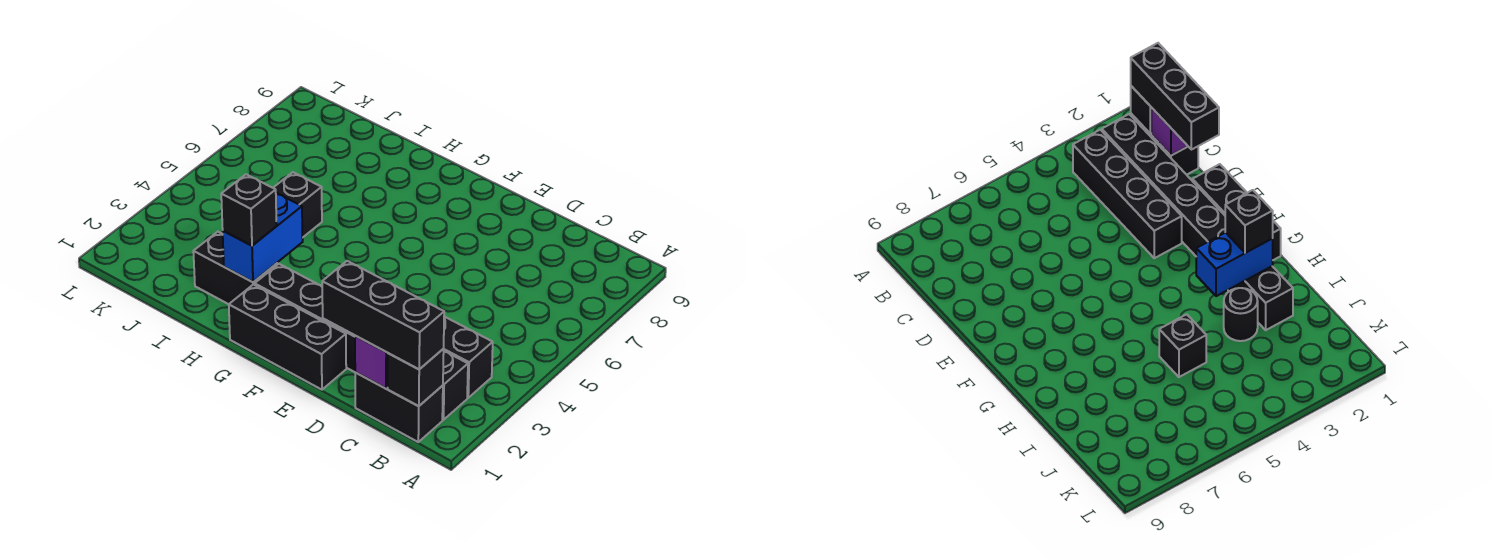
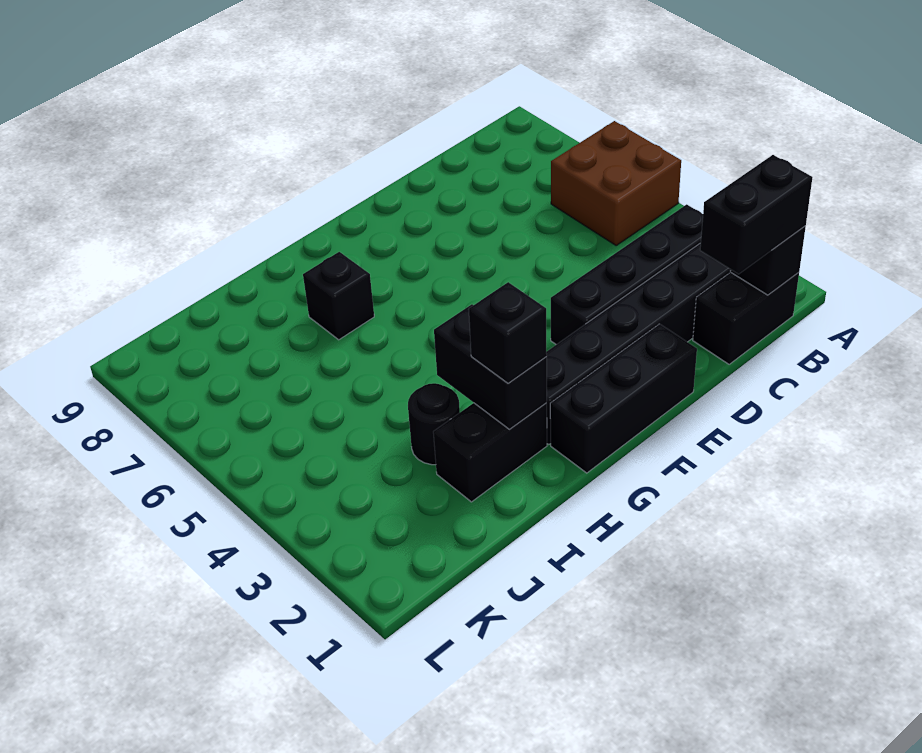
none -> brown 2x2 brick [551,121,681,245]
black 1x3 brick [322,261,444,369] -> black 1x2 brick [700,155,813,274]
purple 1x1 brick [355,336,388,388] -> none
blue 1x2 brick [223,193,303,282] -> black 1x2 brick [434,304,547,429]
black 1x1 brick [273,172,322,237] -> black 1x1 brick moved to [303,252,374,340]

